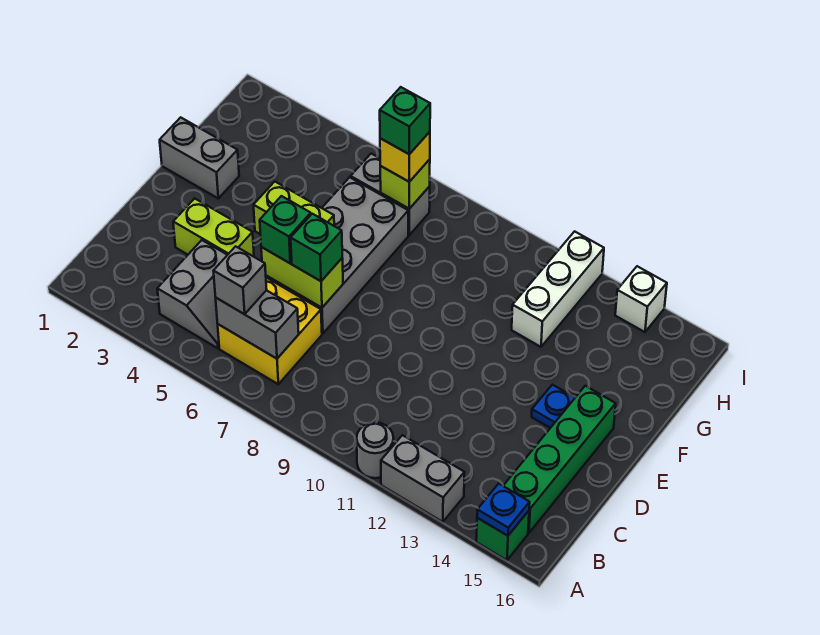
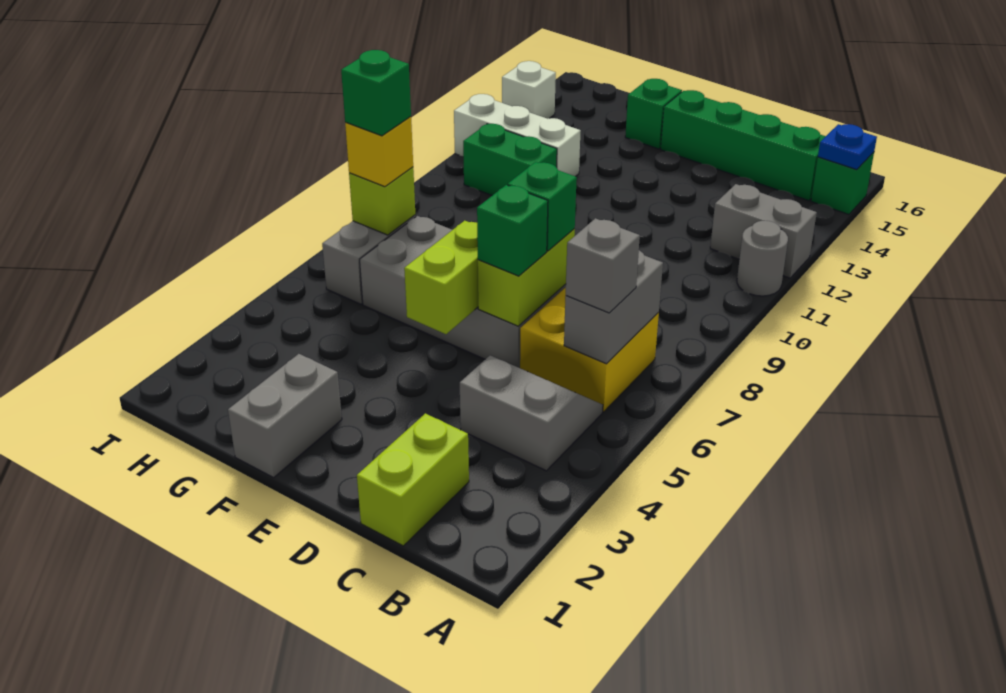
grey 1x2 brick [381,435,465,522] -> grey 1x2 brick turned to [710,184,817,278]
lime 1x2 brick [173,198,254,257] -> lime 1x2 brick moved to [357,413,469,546]
blue 1x1 plate [532,385,575,428] -> none
none -> green 1x1 brick [625,79,682,149]
none -> green 1x2 brick [463,124,557,195]

